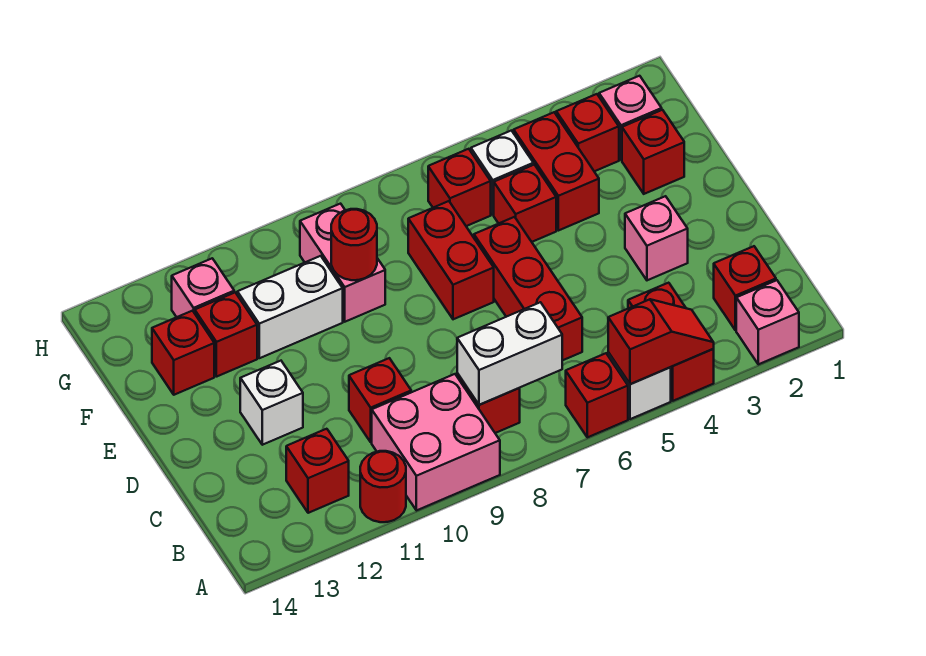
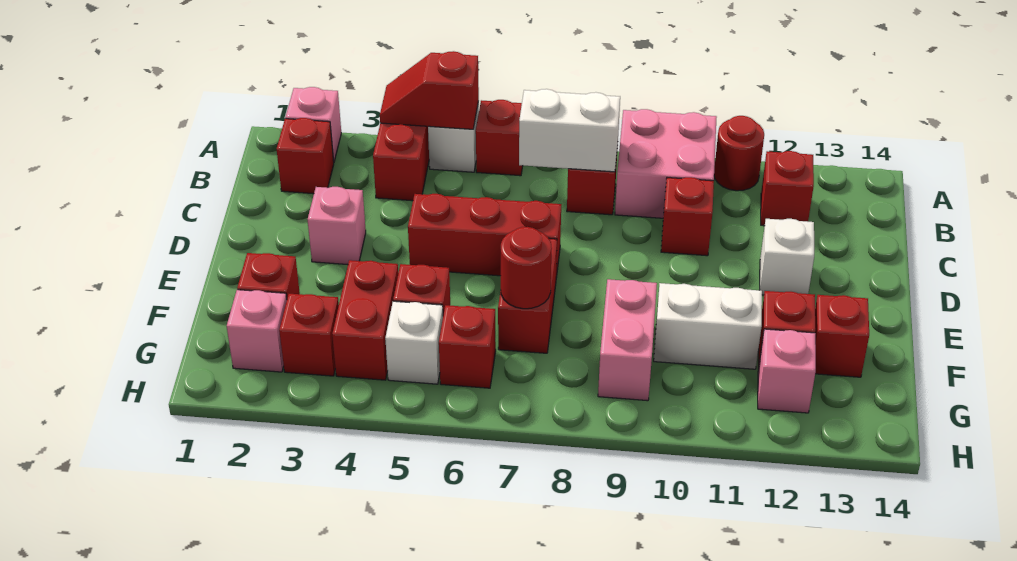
red 1x3 brick [474,217,582,361] -> red 1x3 brick turned to [408,194,561,277]
red 1x1 round brick [331,209,377,280] -> red 1x1 round brick moved to [501,227,552,309]

